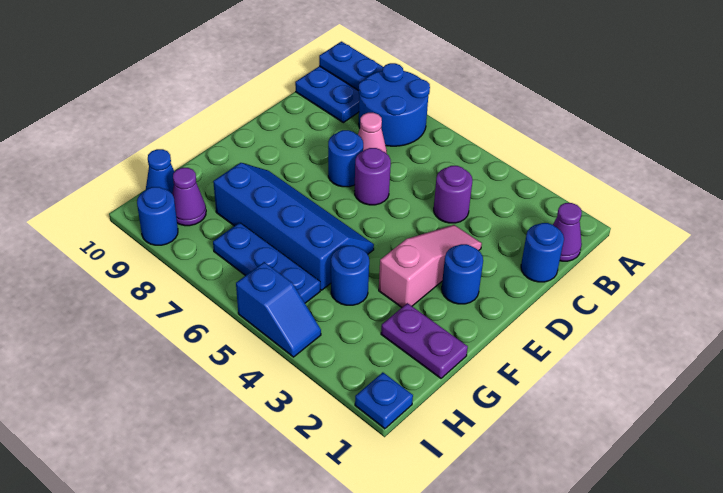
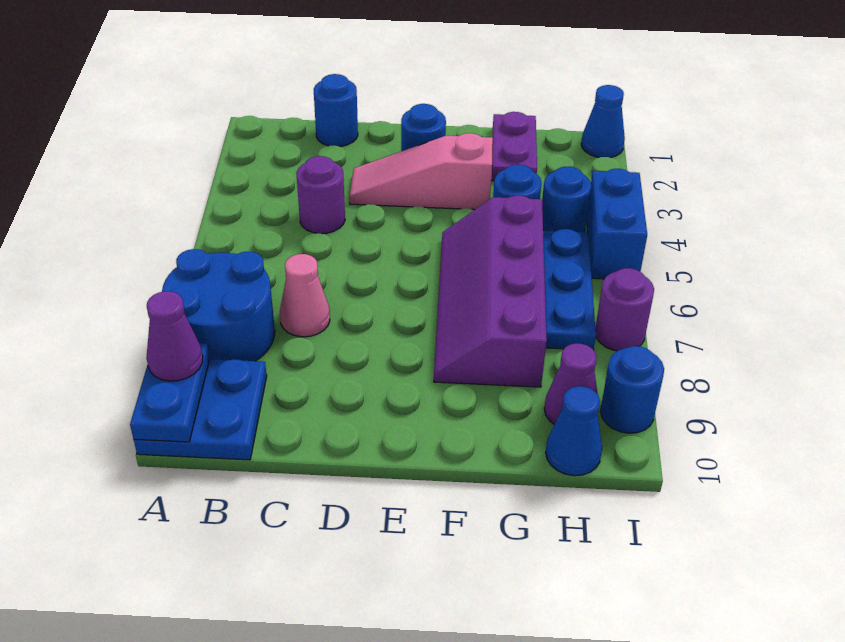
purple 1x1 cone [553,203,582,261] -> purple 1x1 cone moved to [147,291,203,381]
purple 1x1 round brick [355,148,391,205] -> purple 1x1 round brick moved to [595,268,654,351]
blue 1x1 round brick [328,130,363,187] -> blue 1x1 round brick moved to [542,167,591,232]
blue 2x4 slope [213,163,374,290] -> purple 2x4 slope [434,195,547,387]
blue 1x1 plate [355,372,413,429] -> blue 1x1 cone [581,85,625,158]
blue 1x2 slope [236,262,321,357] -> blue 1x2 brick [587,169,647,279]

